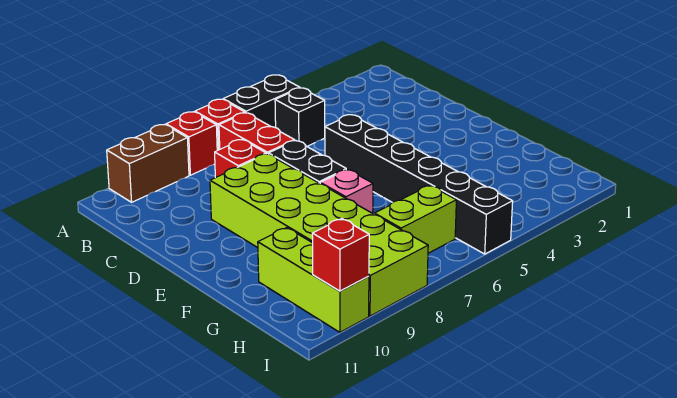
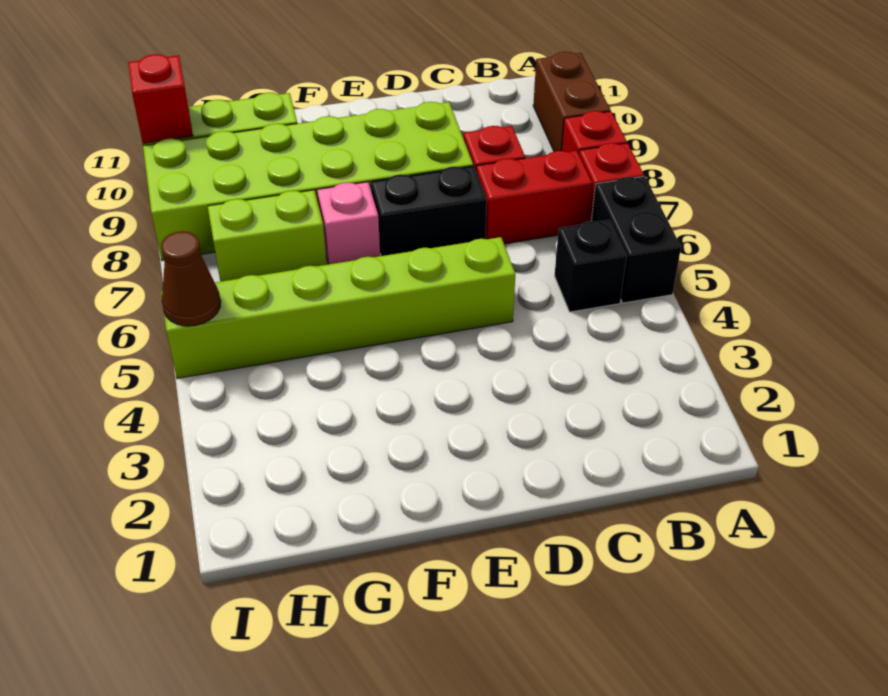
black 1x6 brick [325,115,513,254] -> lime 1x6 brick [161,237,515,378]
lime 1x2 brick [374,185,456,253] -> lime 1x2 brick turned to [208,190,327,282]
none -> brown 1x1 cone [161,231,221,326]

